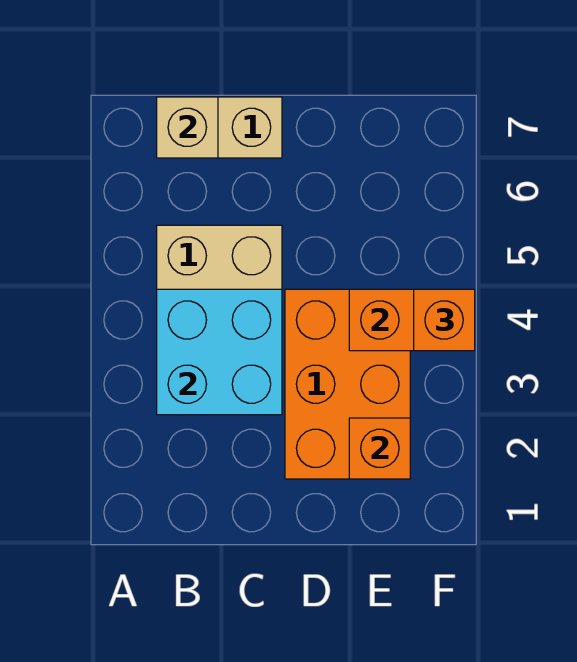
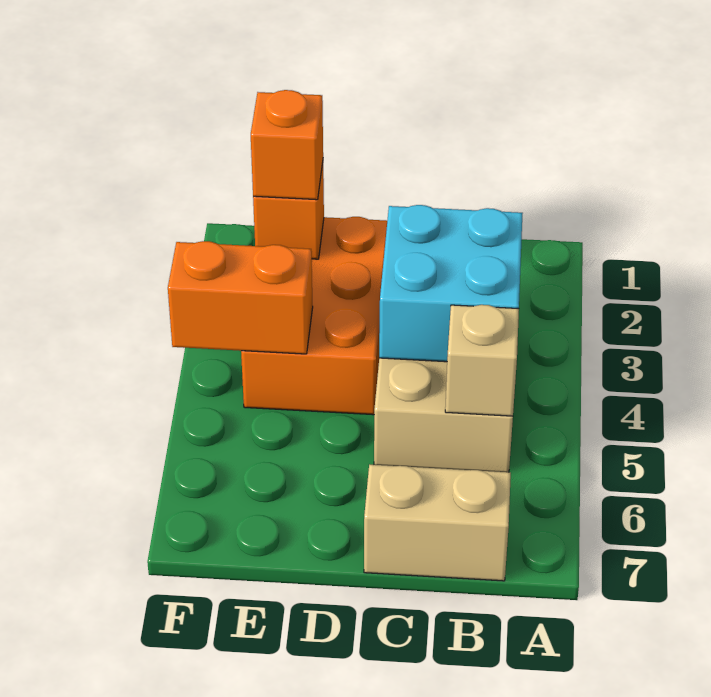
tan 1x1 brick [157,97,218,158] -> tan 1x1 brick moved to [445,305,519,416]
orange 1x1 brick [414,289,475,351] -> orange 1x1 brick moved to [251,90,323,200]

